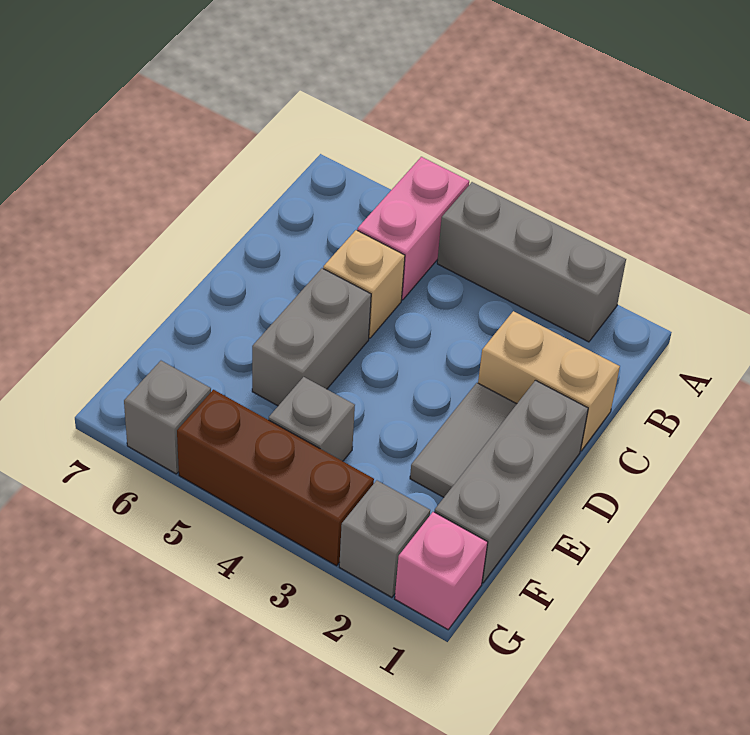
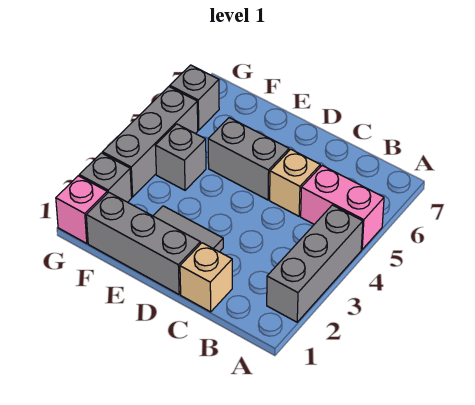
tan 1x2 brick [478,311,620,451] -> tan 1x1 brick [180,243,232,312]
brown 1x3 brick [177,390,374,566] -> grey 1x3 brick [103,87,198,197]

